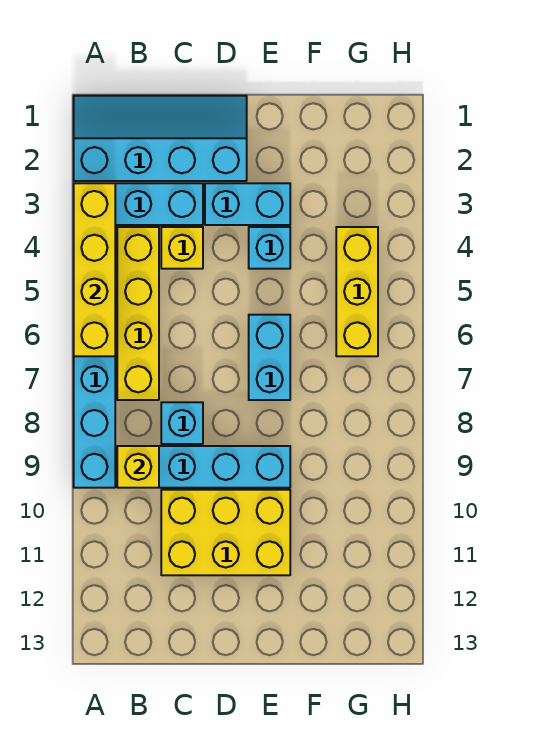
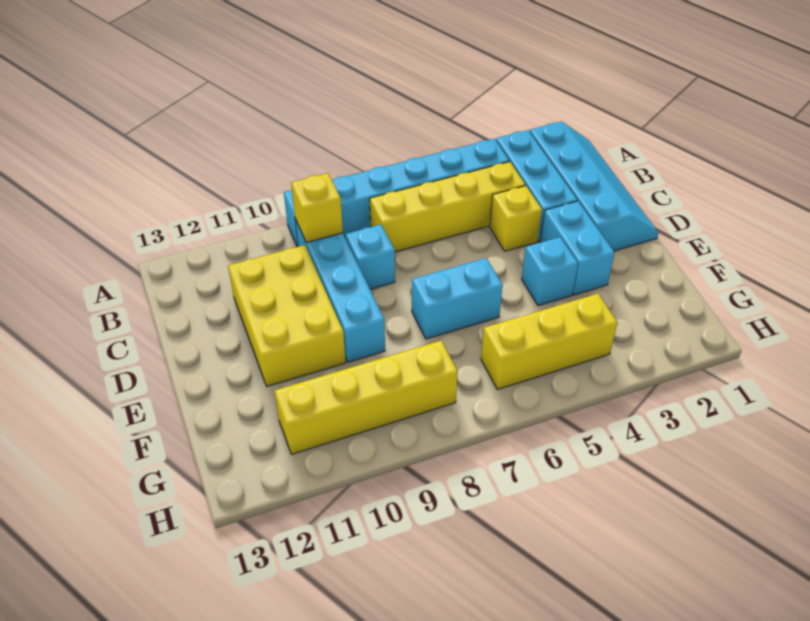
yellow 1x4 brick [74,183,115,356] -> yellow 1x4 brick moved to [275,340,458,454]

